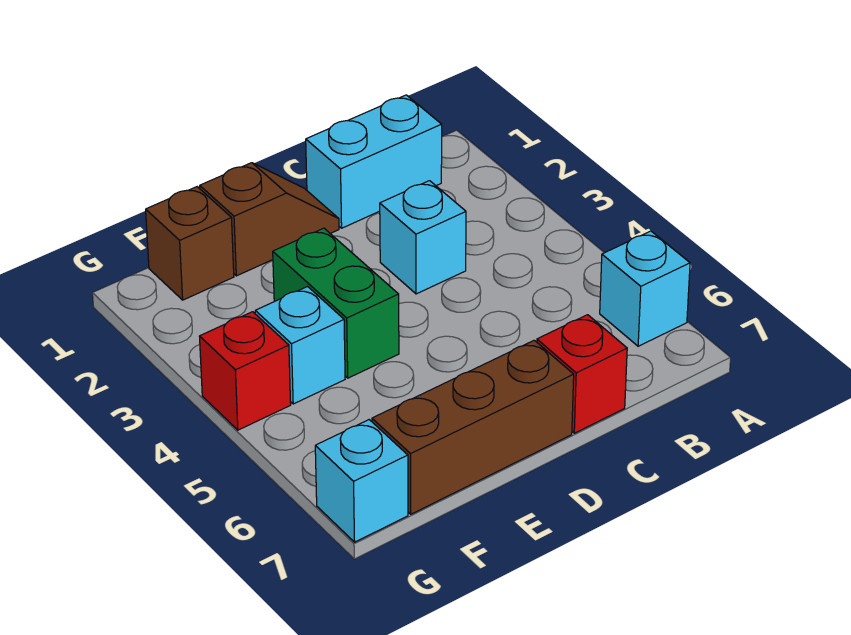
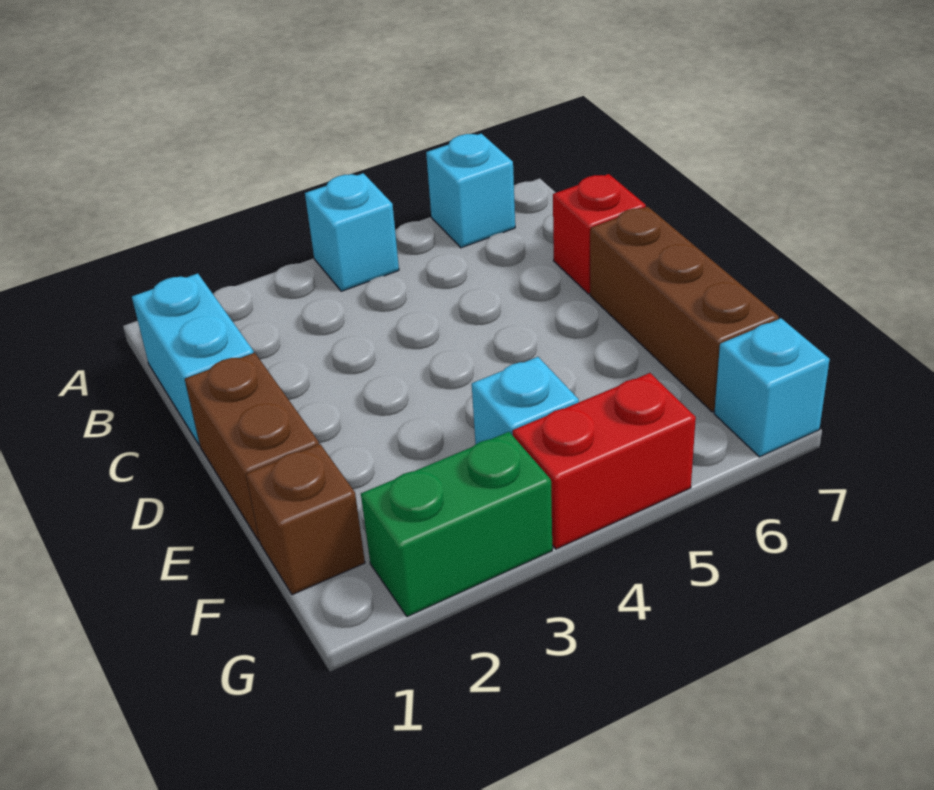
cyan 1x1 brick [380,181,466,294] -> cyan 1x1 brick moved to [305,173,399,291]
brown 1x2 slope [200,163,339,276] -> brown 1x2 brick [185,353,319,541]
green 1x2 brick [273,228,399,378] -> green 1x2 brick moved to [361,432,552,617]
red 1x1 brick [200,312,291,430] -> red 1x2 brick [513,373,696,549]

